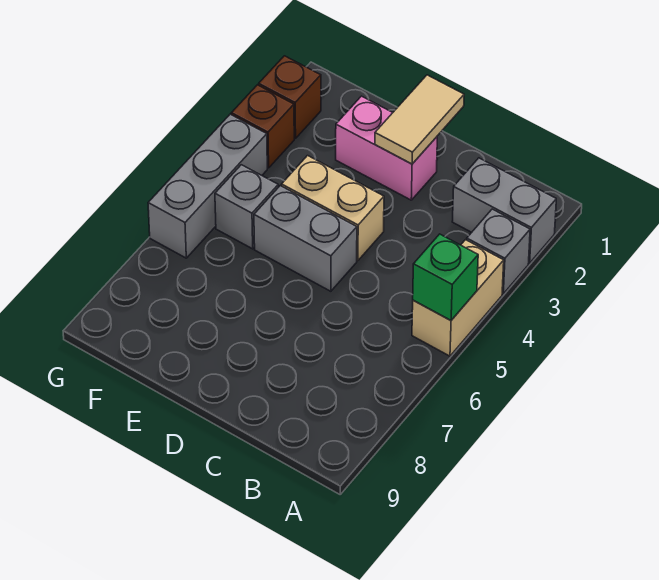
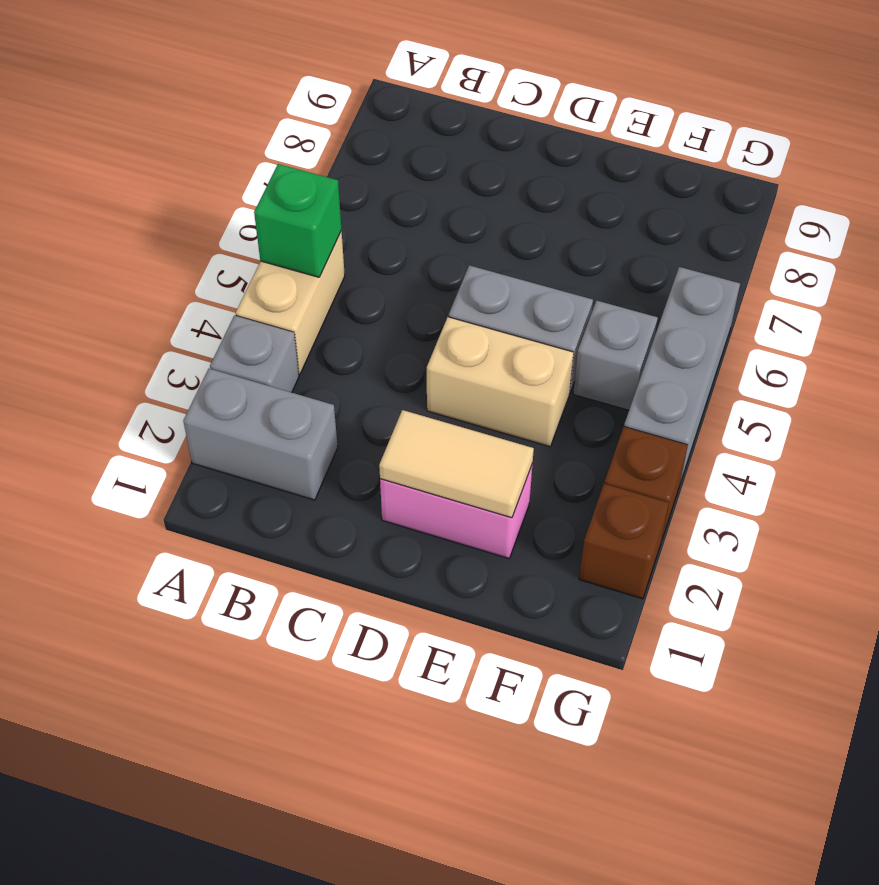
tan 1x2 tile [375,75,464,164] -> tan 1x2 tile turned to [379,410,534,518]

